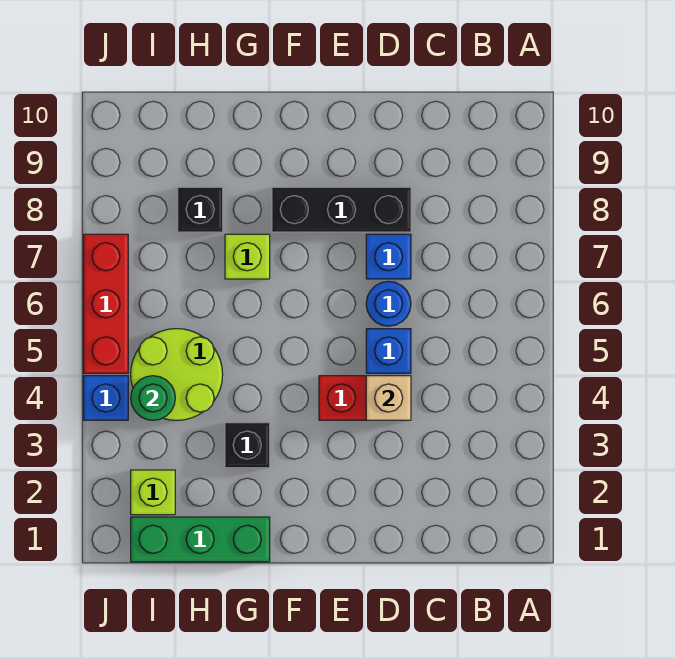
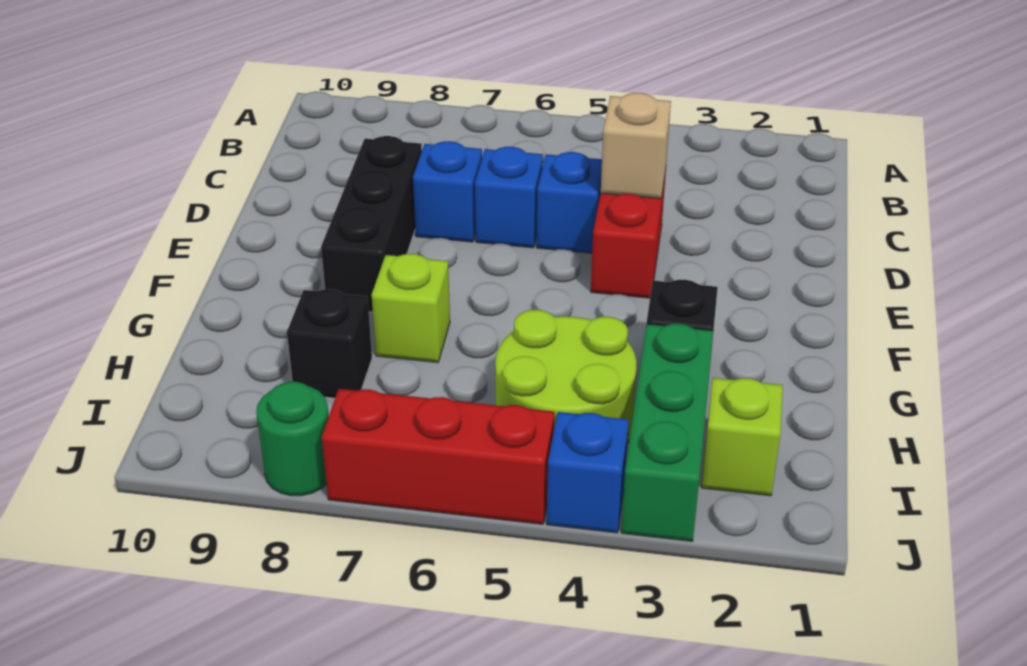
blue 1x1 round brick [366,281,411,326] -> blue 1x1 brick [475,147,543,248]
green 1x3 brick [131,517,270,562] -> green 1x3 brick moved to [621,324,713,541]
green 1x1 round brick [131,376,175,420] -> green 1x1 round brick moved to [256,382,329,496]

